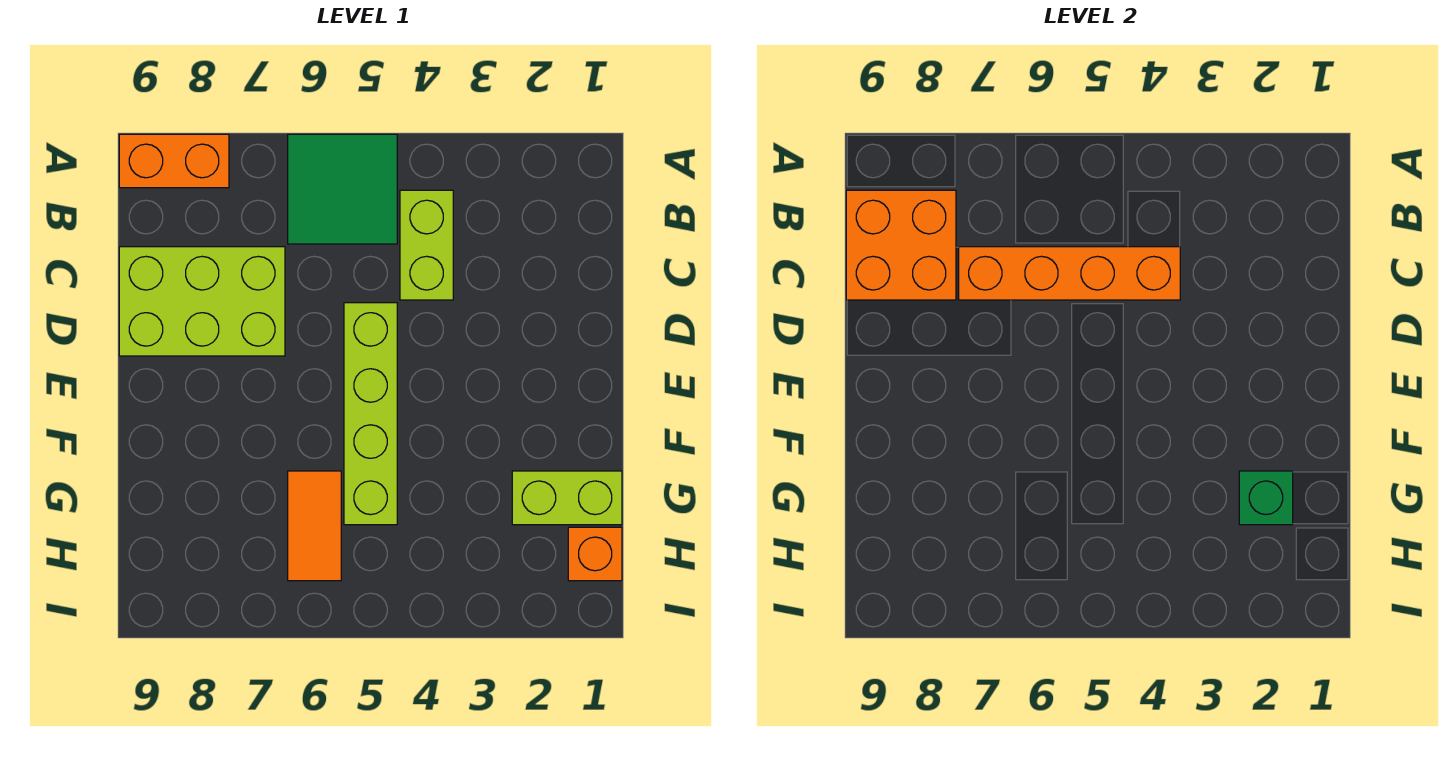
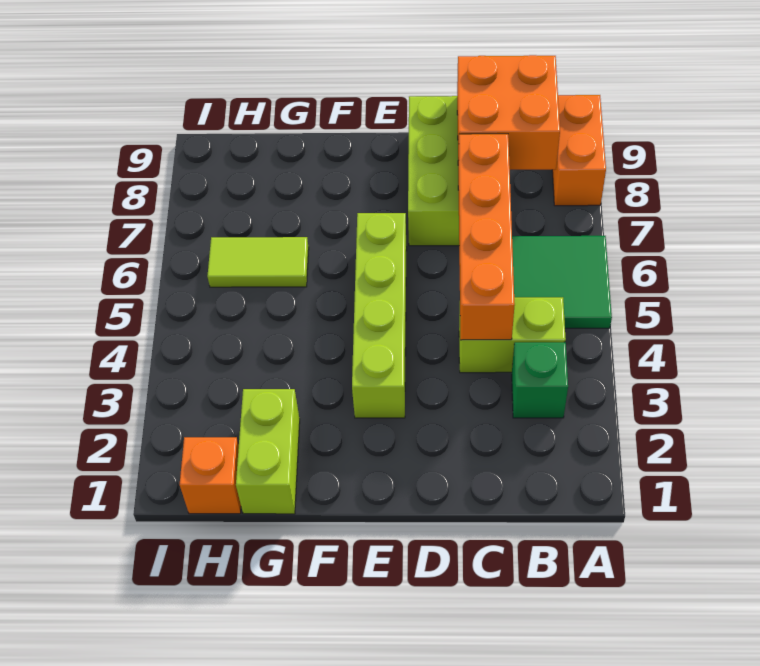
lime 1x4 brick [344,303,397,525] -> lime 1x4 brick turned to [352,213,407,418]
green 1x1 brick [1239,471,1293,525] -> green 1x1 brick moved to [512,342,568,418]
orange 1x2 tile [288,471,341,581] -> lime 1x2 tile [207,237,309,287]

